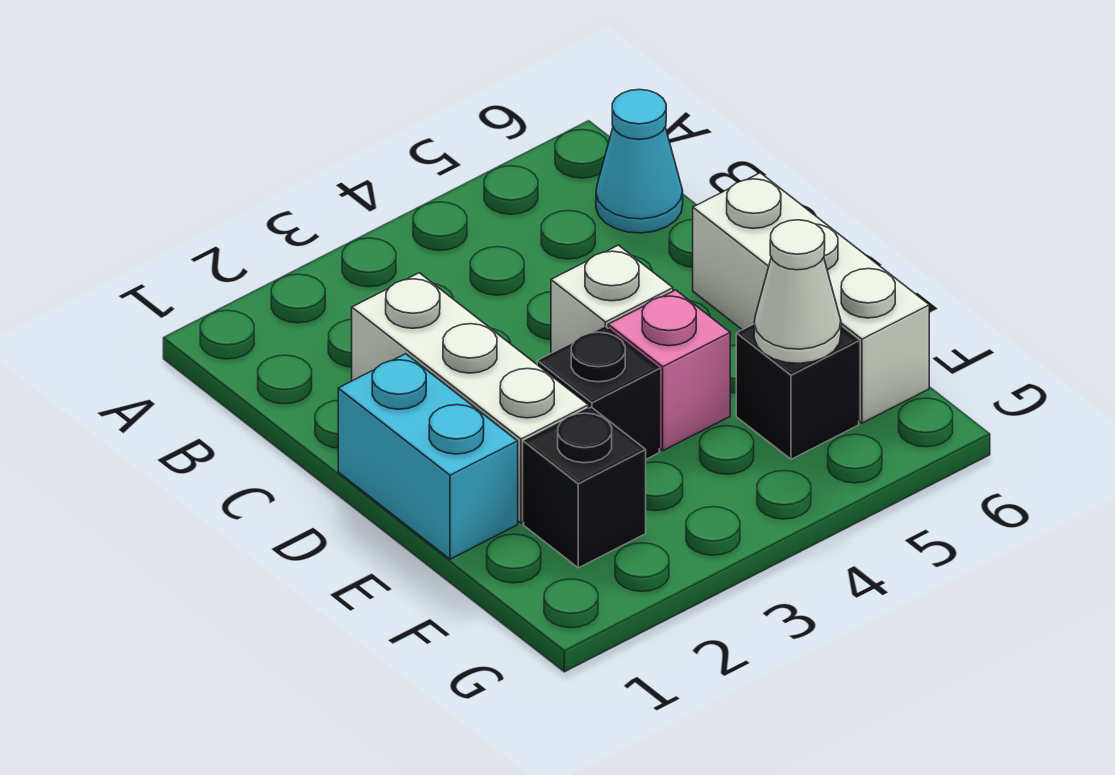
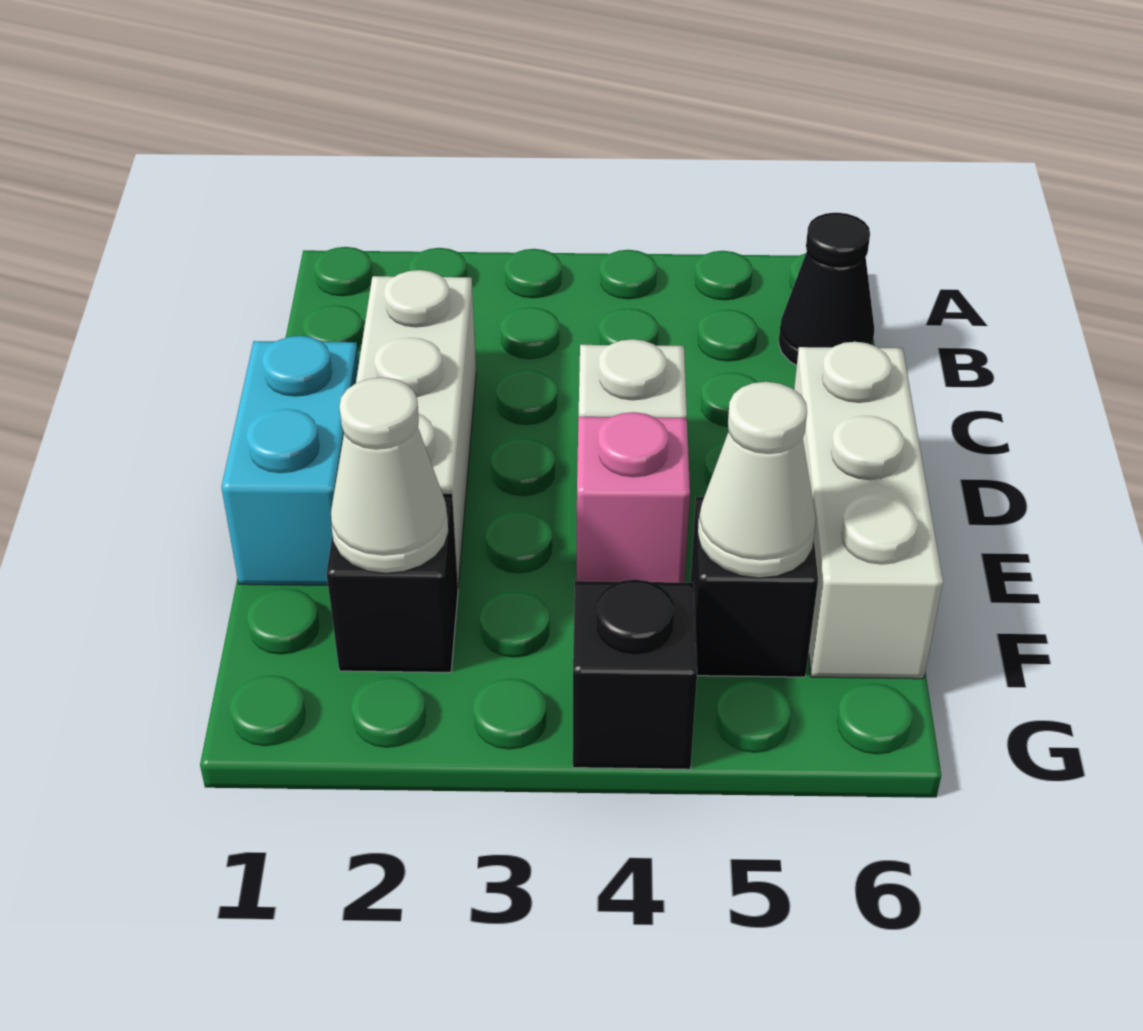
cyan 1x1 cone [596,89,683,233] -> black 1x1 cone [779,212,874,365]
black 1x1 brick [537,326,659,459] -> black 1x1 brick moved to [573,579,697,769]
none -> white 1x1 cone [331,378,448,573]

